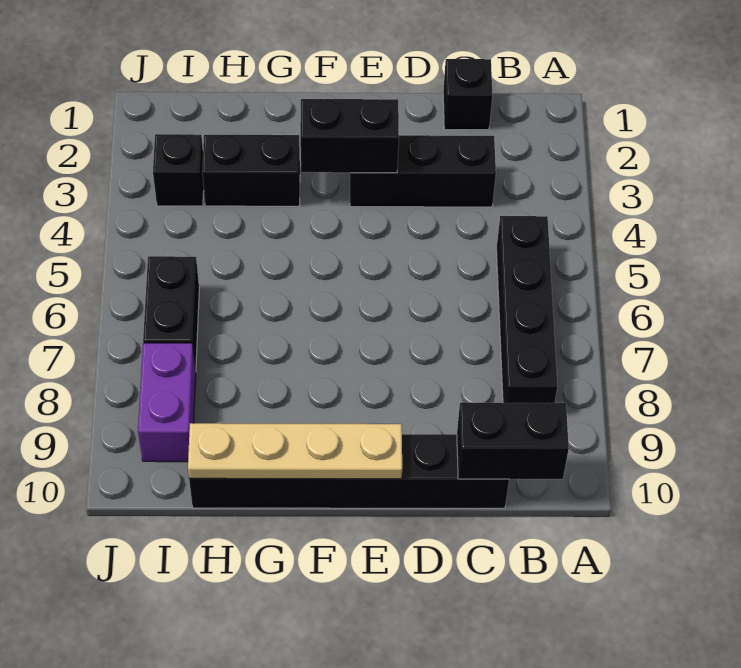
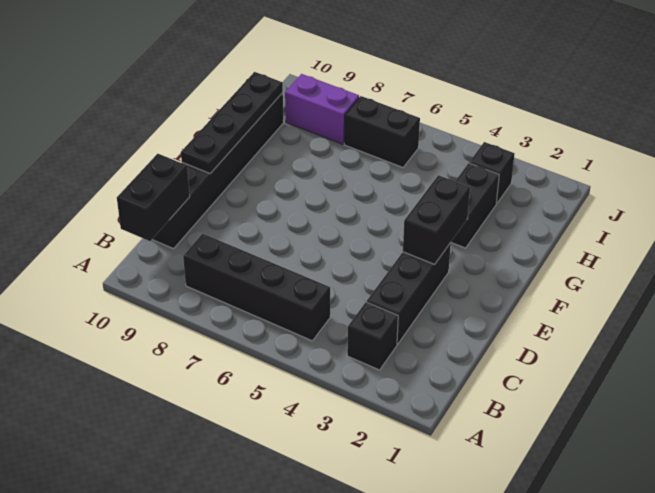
black 1x1 brick [443,59,492,130] -> black 1x1 brick moved to [347,302,398,370]
tan 1x4 plate [188,423,402,479] -> black 1x4 plate [181,72,283,174]

